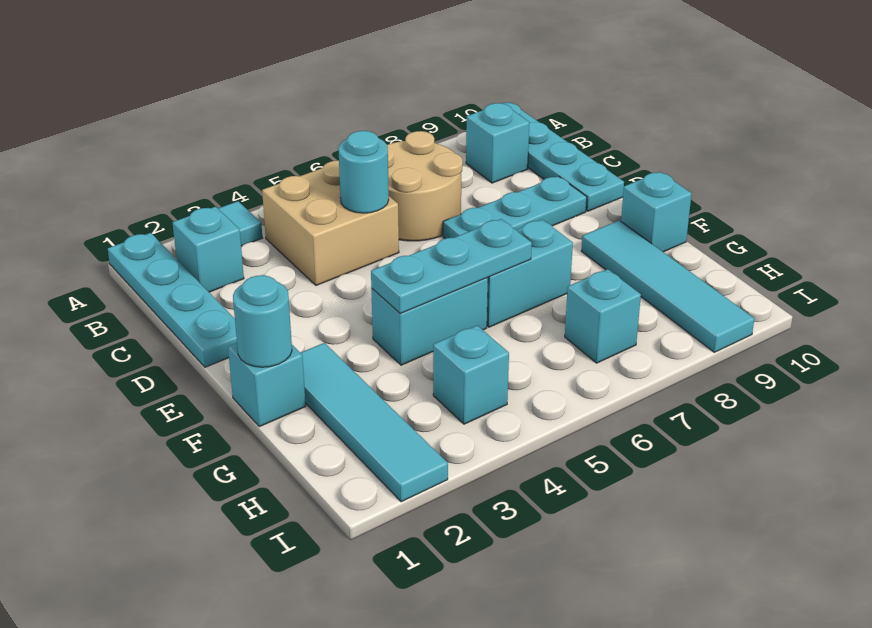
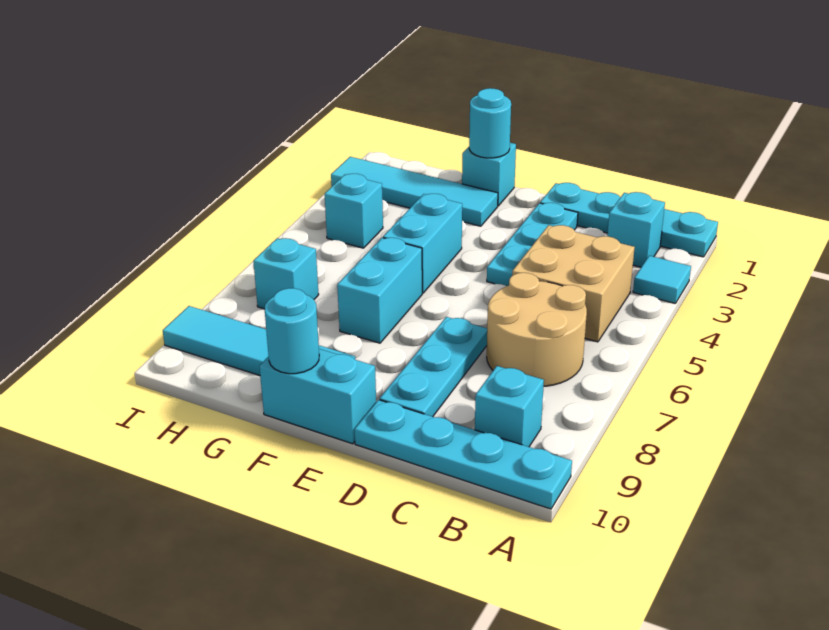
cyan 1x1 round brick [338,131,389,213] -> cyan 1x1 round brick moved to [265,288,319,374]
cyan 1x3 plate [371,219,532,313] -> cyan 1x3 plate moved to [487,203,578,286]
cyan 1x1 brick [621,172,692,252] -> cyan 1x2 brick [259,349,376,444]

